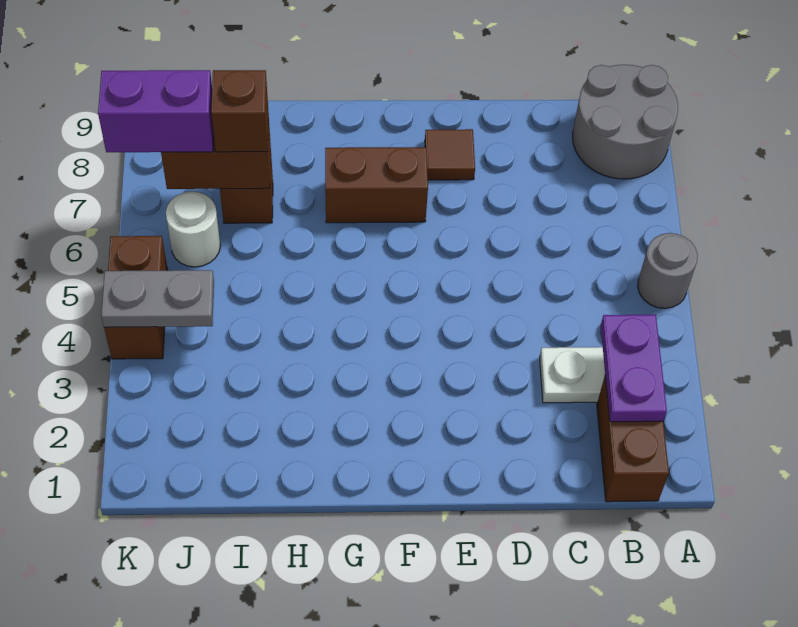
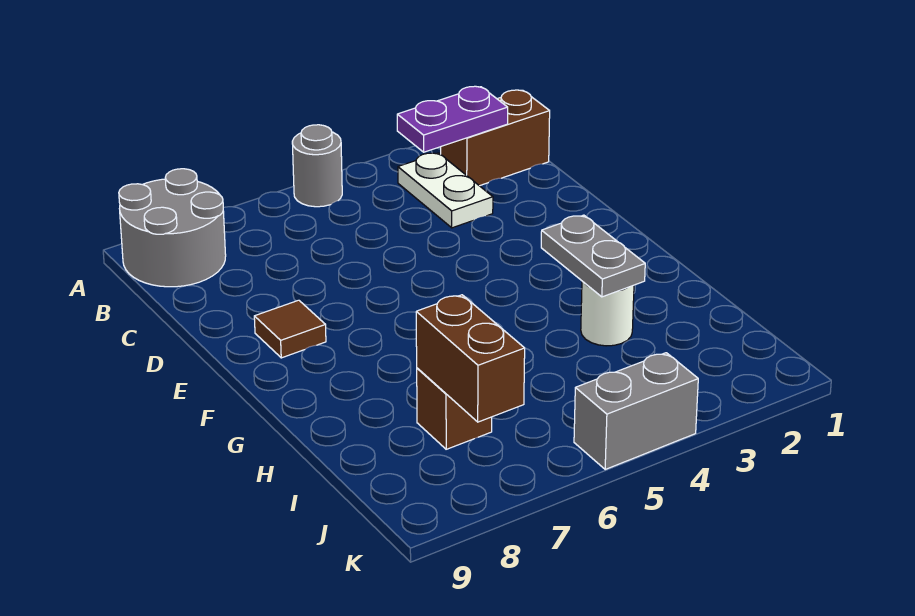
brown 1x2 brick [325,147,428,223] -> none
brown 1x1 brick [211,70,268,152] -> none
grey 1x2 plate [101,270,214,327] -> grey 1x2 plate moved to [541,215,645,297]
white 1x1 round brick [166,191,220,267] -> white 1x1 round brick moved to [581,281,634,346]
purple 1x2 brick [98,70,214,152] -> none
brown 1x2 brick [104,236,168,359] -> grey 1x2 brick [574,353,698,469]

